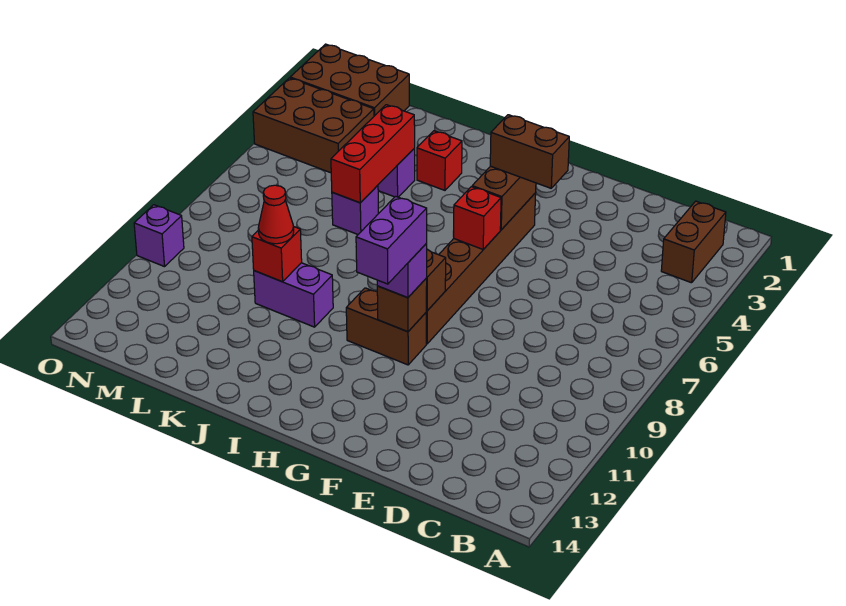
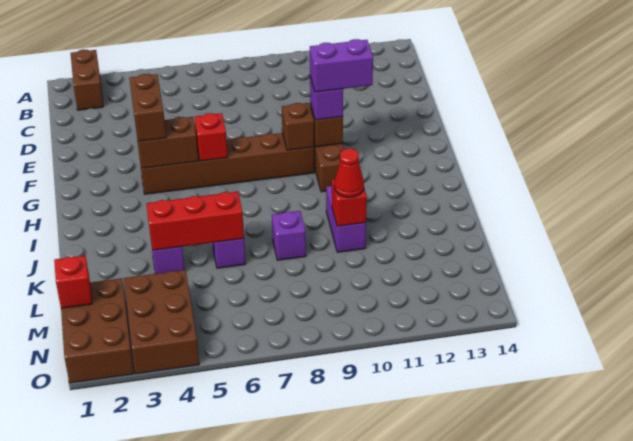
brown 1x2 brick [661,201,726,283] -> brown 1x2 brick turned to [71,49,103,110]
red 1x1 brick [417,131,462,190] -> red 1x1 brick moved to [54,256,92,308]
purple 1x1 brick [134,205,184,267] -> purple 1x1 brick moved to [272,211,306,260]

